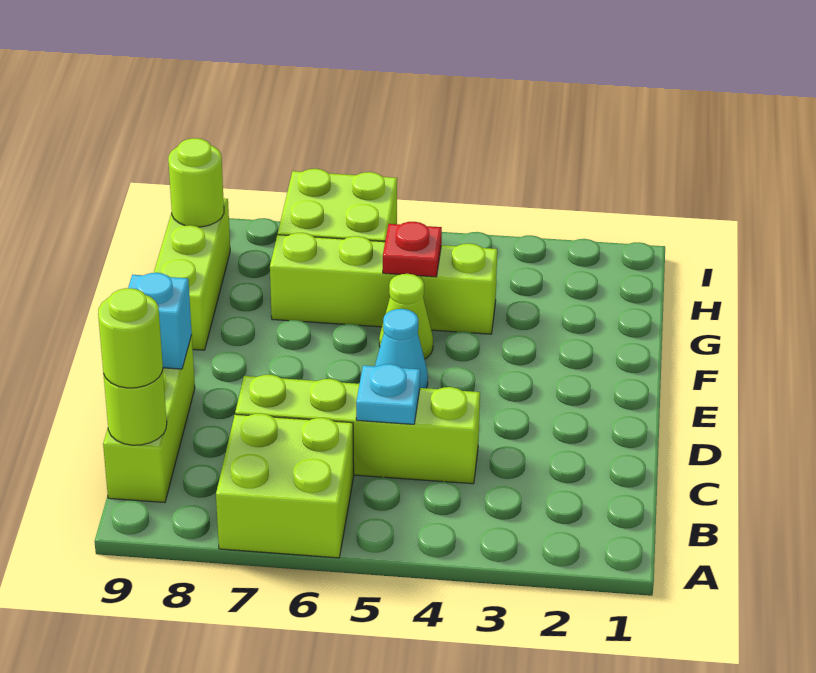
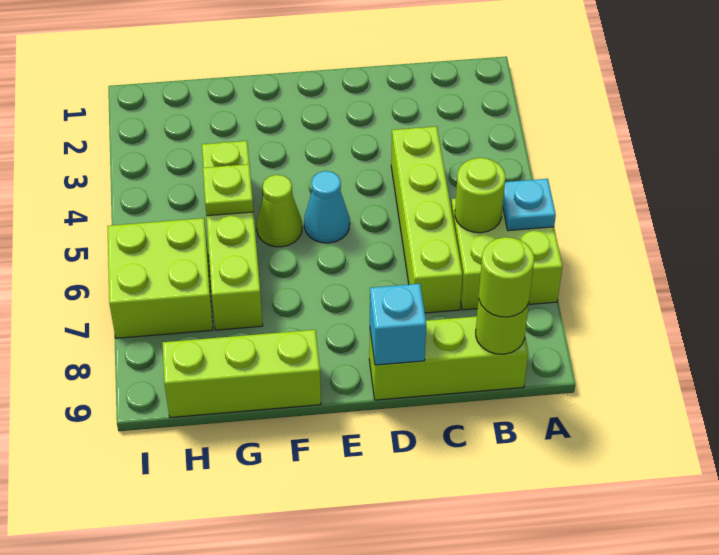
cyan 1x1 plate [356,364,420,424] -> cyan 1x1 plate moved to [503,179,556,231]
red 1x1 plate [383,222,442,277] -> lime 1x1 plate [203,164,253,216]
lime 1x1 round brick [168,138,224,227] -> lime 1x1 round brick moved to [455,158,505,233]

